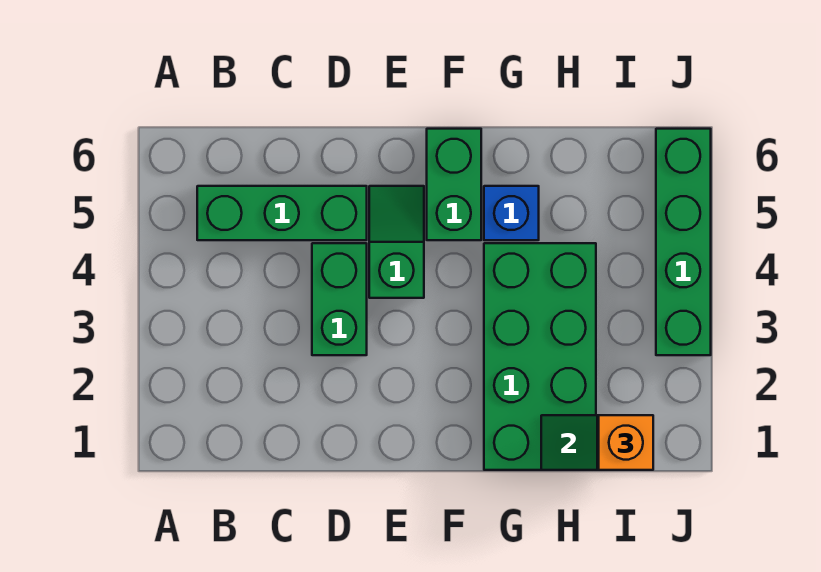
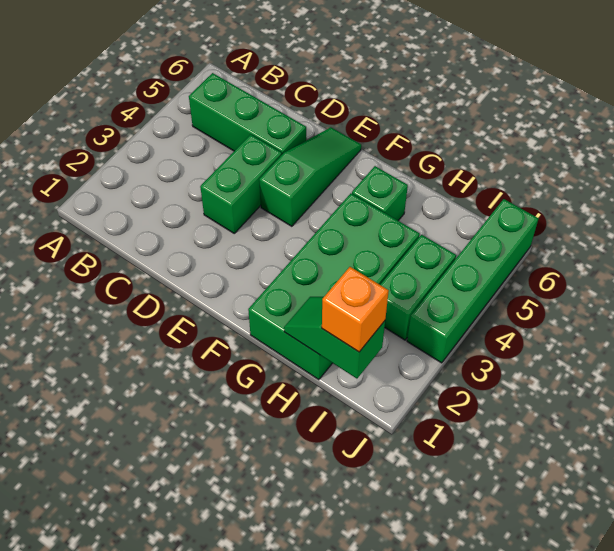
green 1x2 slope [369,186,424,298] -> green 1x3 slope [259,127,361,226]
green 1x2 brick [427,129,481,240] -> green 1x2 brick moved to [380,235,456,340]
blue 1x1 brick [484,186,539,240] -> green 1x1 brick [352,166,408,221]

